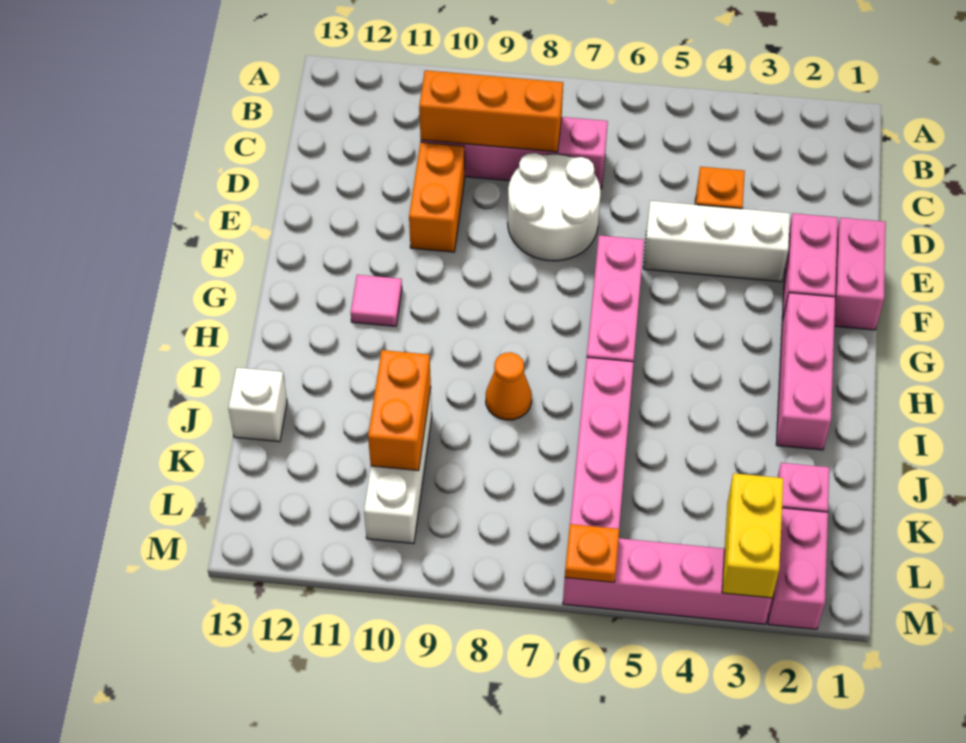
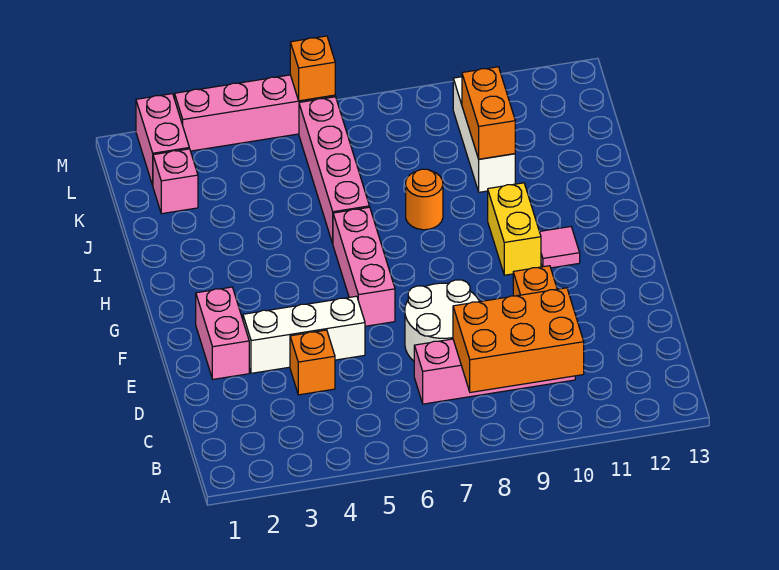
orange 1x3 brick [419,70,563,152] -> orange 2x3 brick [453,288,584,392]
pink 1x2 brick [834,218,886,330] -> none
pink 1x3 brick [776,293,835,450] -> none
orange 1x1 cone [486,352,532,420] -> orange 1x1 round brick [406,169,443,230]
white 1x1 brick [228,367,287,442] -> none
yellow 1x2 brick [722,473,783,598] -> yellow 1x2 brick moved to [488,183,541,275]
orange 1x1 plate [565,524,619,582] -> orange 1x1 brick [290,36,335,101]

